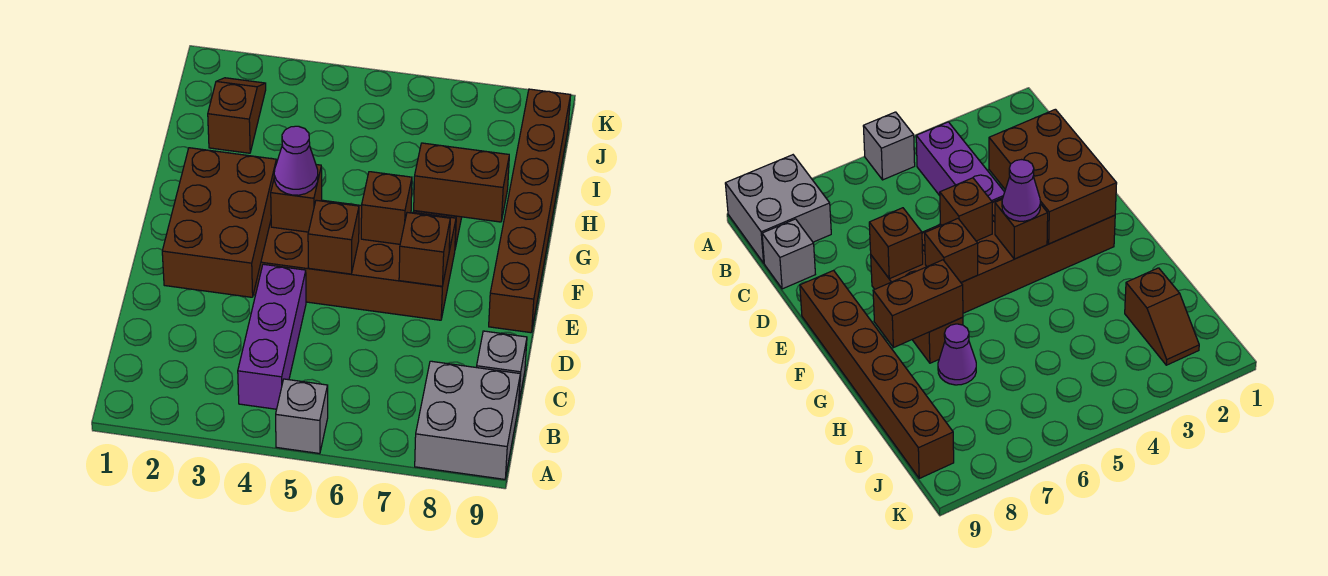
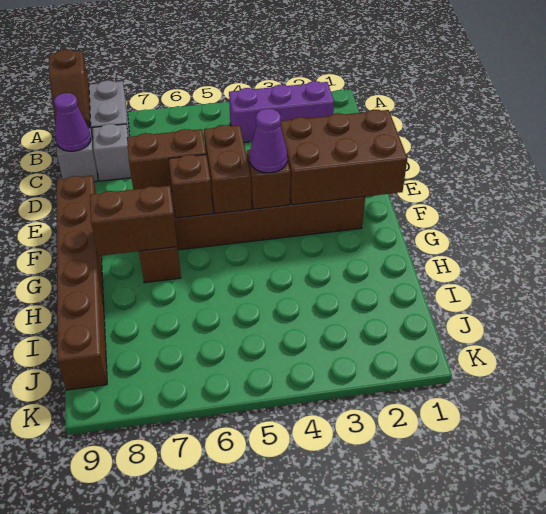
grey 1x1 brick [276,379,328,454] -> grey 1x1 brick moved to [93,124,131,181]
purple 1x3 brick [238,264,306,409] -> purple 1x3 brick turned to [229,81,334,143]
brown 2x3 brick [162,148,276,297] -> brown 2x3 brick turned to [280,109,407,205]
brown 1x1 brick [308,200,359,274] -> brown 1x2 brick [204,125,251,214]
brown 1x1 brick [399,213,450,286] -> brown 1x2 brick [127,129,206,191]
purple 1x1 cone [938,324,976,385] -> purple 1x1 cone moved to [54,93,91,151]
brown 1x2 slope [208,78,266,153] -> brown 1x2 slope moved to [49,49,91,126]

